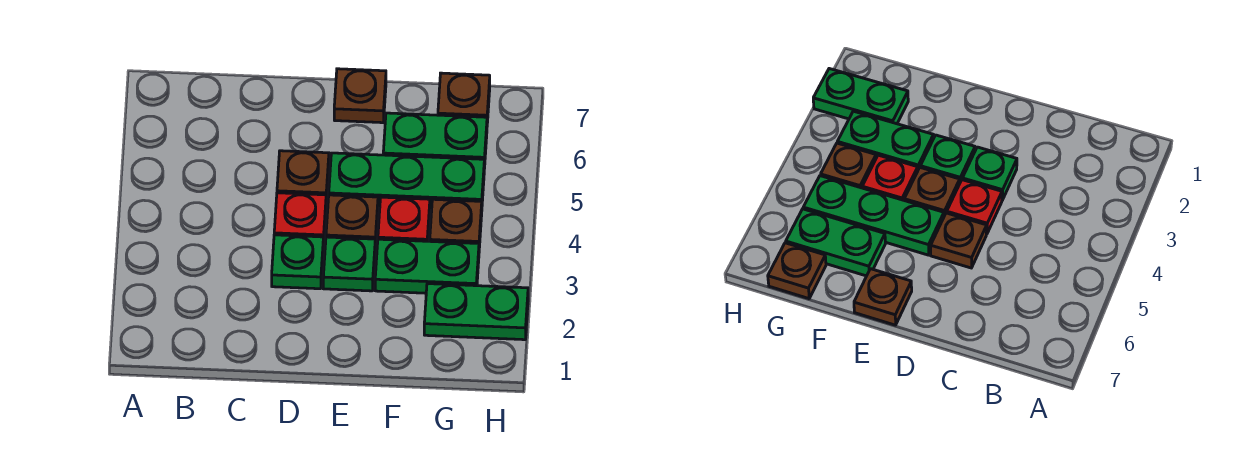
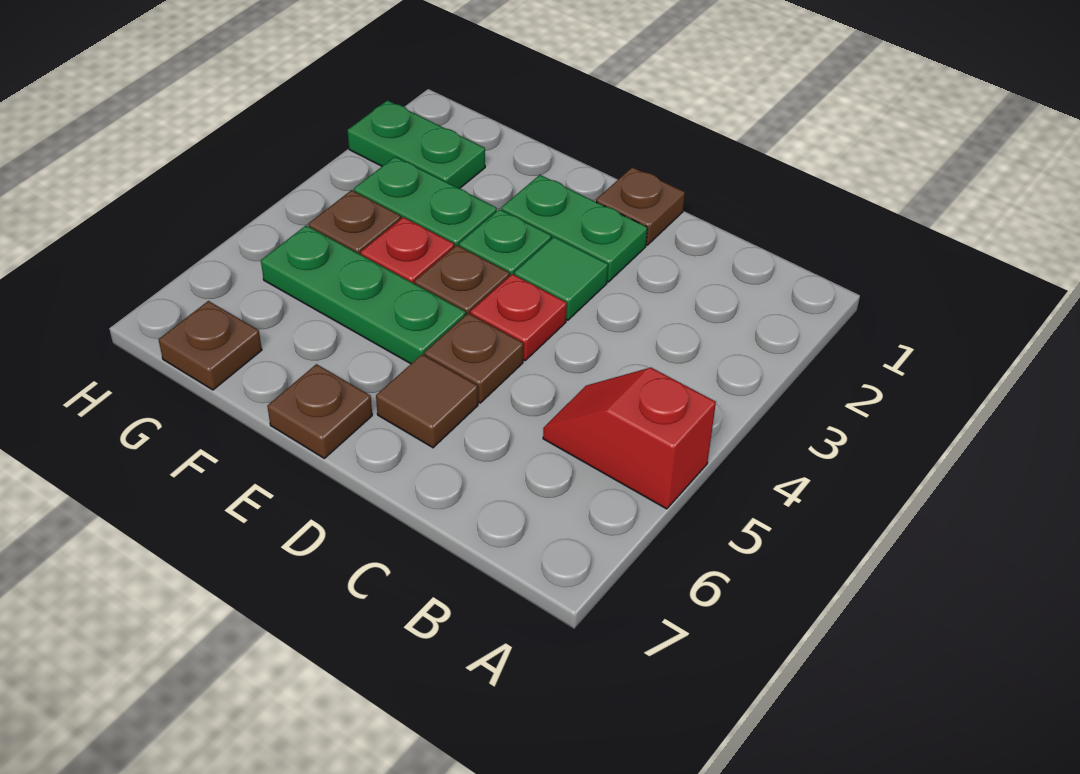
none -> red 1x2 slope [543,368,716,509]
none -> brown 1x1 plate [596,167,685,245]
green 1x1 plate [272,235,323,289] -> green 1x1 tile [514,237,608,320]
none -> brown 1x1 tile [376,354,478,448]
green 1x2 plate [383,113,487,169] -> green 1x2 plate moved to [501,175,647,282]

